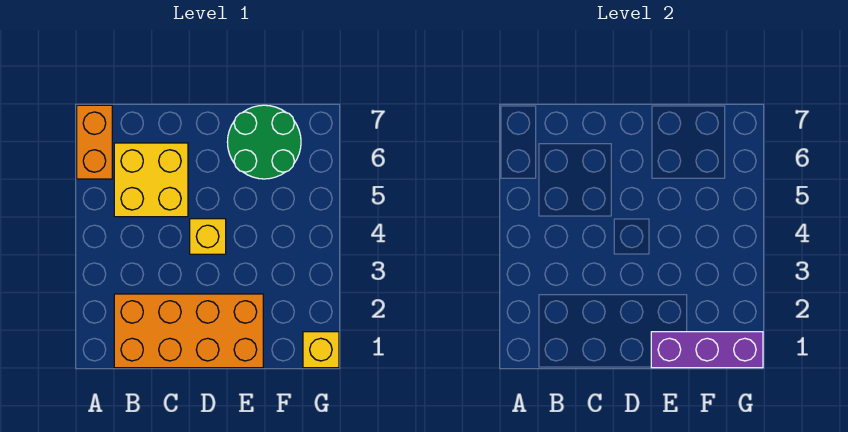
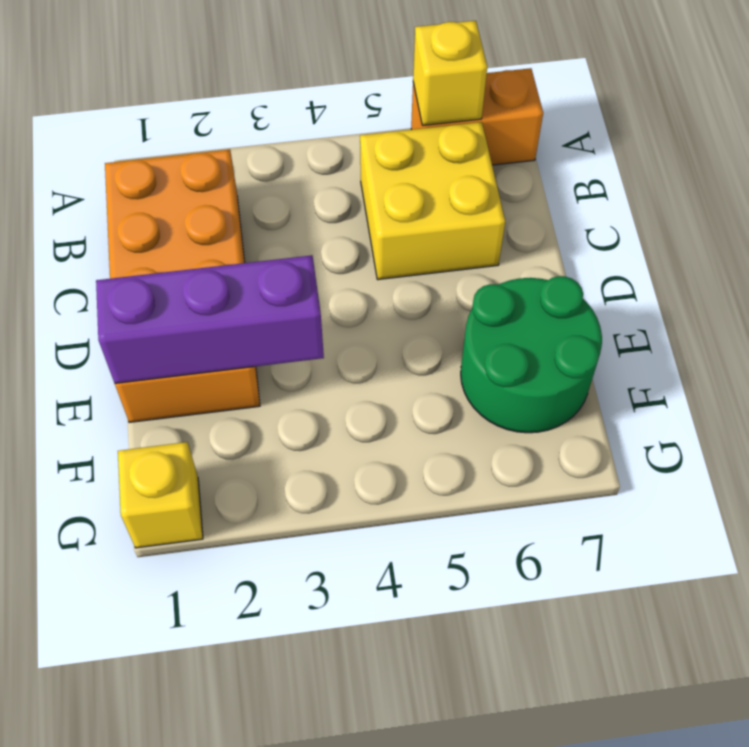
yellow 1x1 brick [190,219,226,254] -> yellow 1x1 brick moved to [413,21,487,126]
purple 1x3 brick [651,332,763,368] -> purple 1x3 brick turned to [96,255,324,383]

